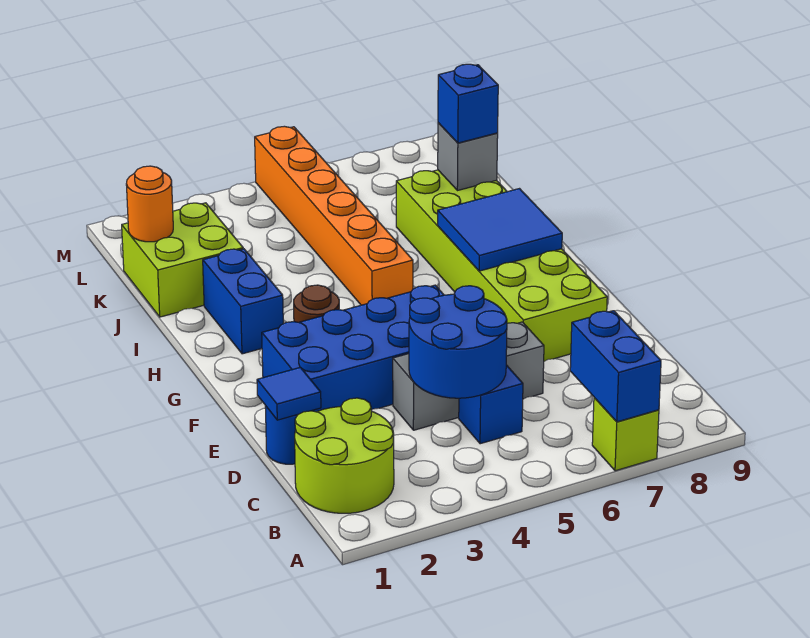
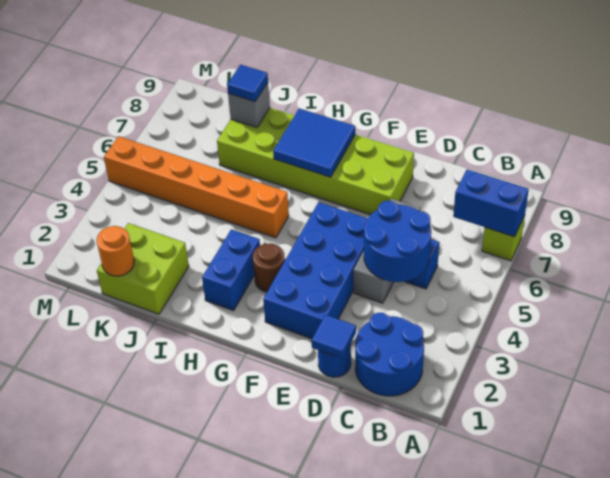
lime 2x2 round brick [295,398,394,513] -> blue 2x2 round brick [355,313,424,396]
blue 1x2 brick [203,249,283,354] -> blue 1x2 brick turned to [202,229,260,311]
blue 1x1 brick [438,64,498,143] -> blue 1x1 tile [227,65,268,102]

